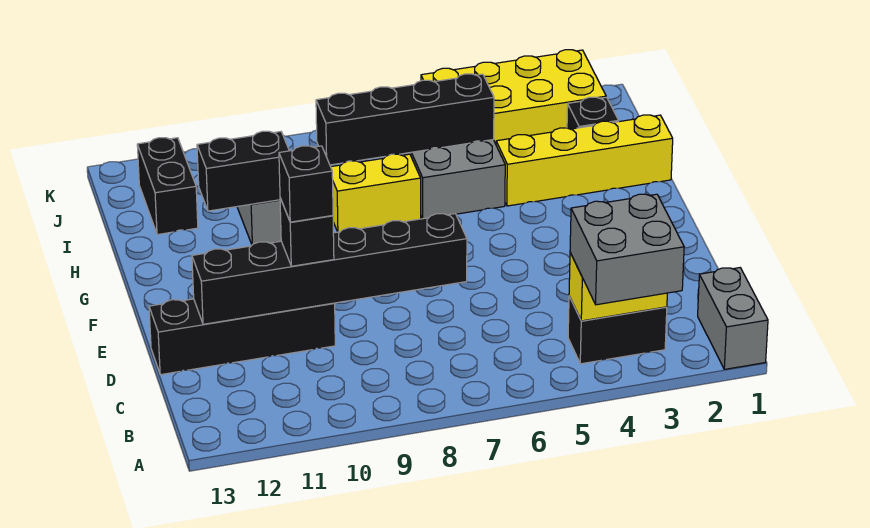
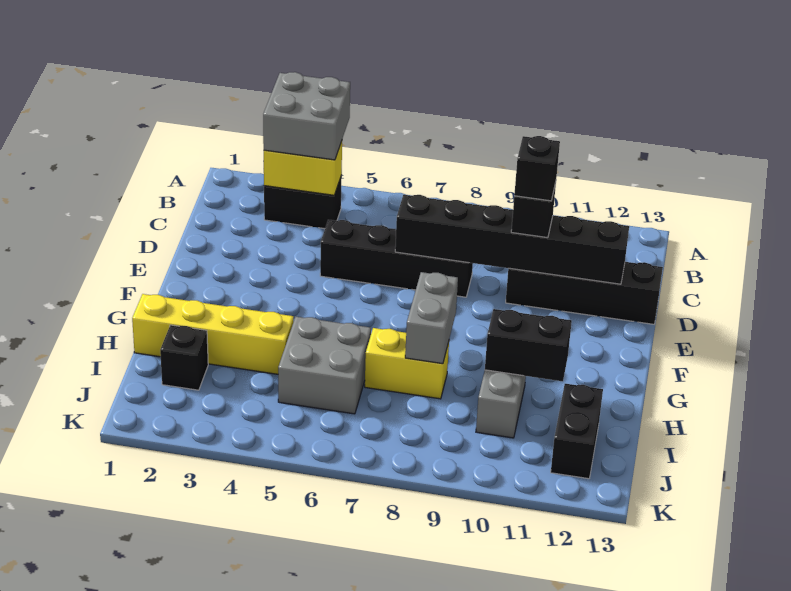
grey 1x2 brick [698,268,768,369] -> grey 1x2 brick moved to [405,272,458,364]
black 1x4 brick [316,74,494,165] -> black 1x4 brick moved to [320,220,473,297]
yellow 2x4 brick [421,50,606,144] -> none

